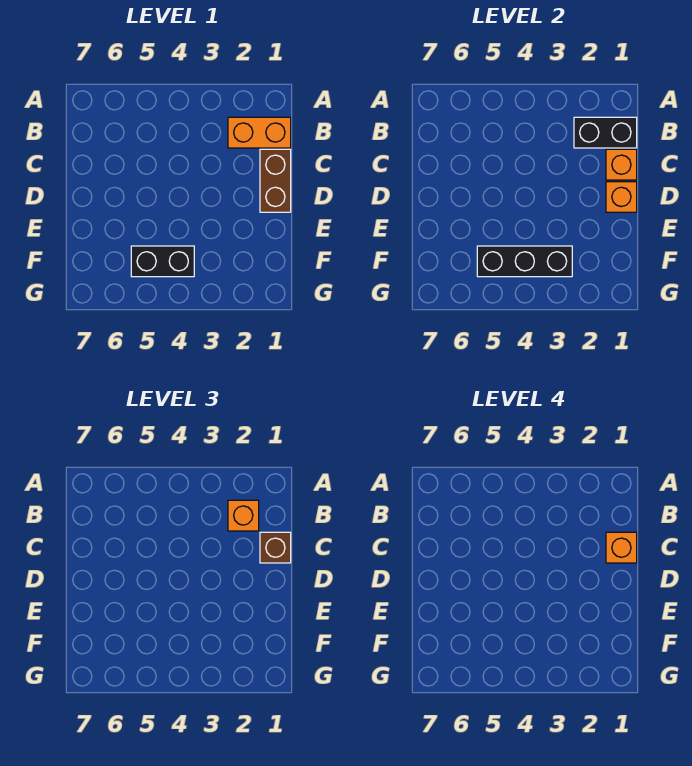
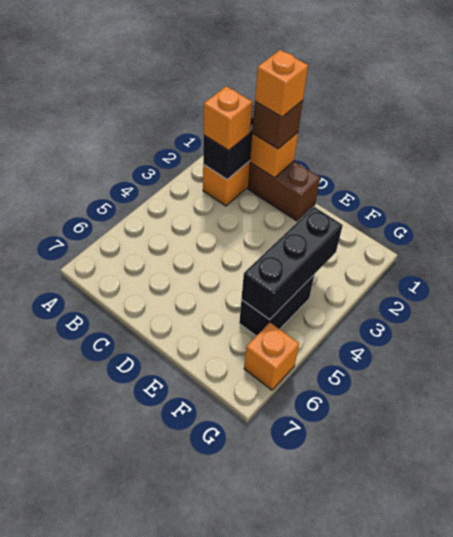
orange 1x1 brick [606,182,637,212] -> orange 1x1 brick moved to [244,323,299,390]

